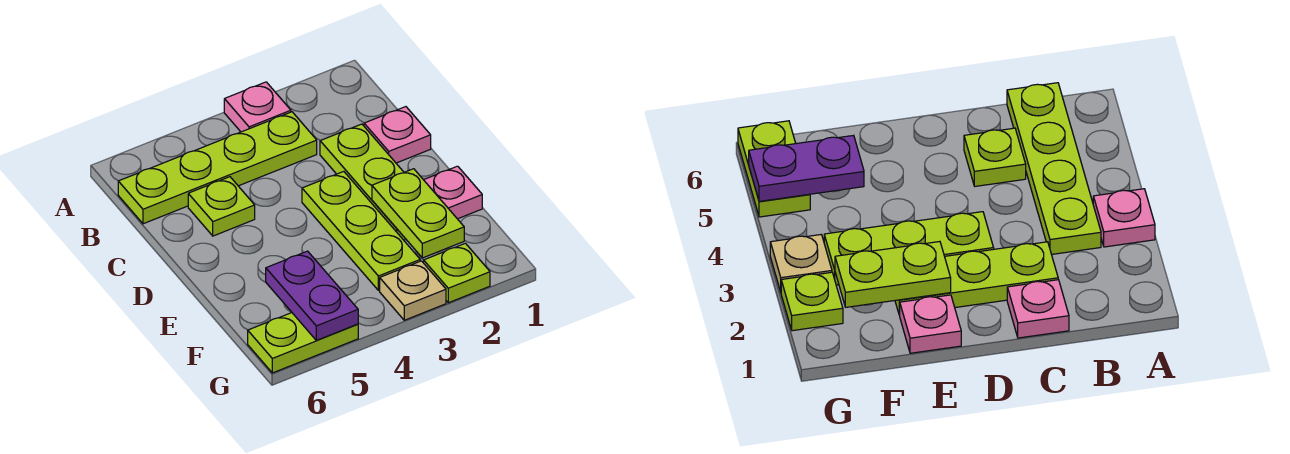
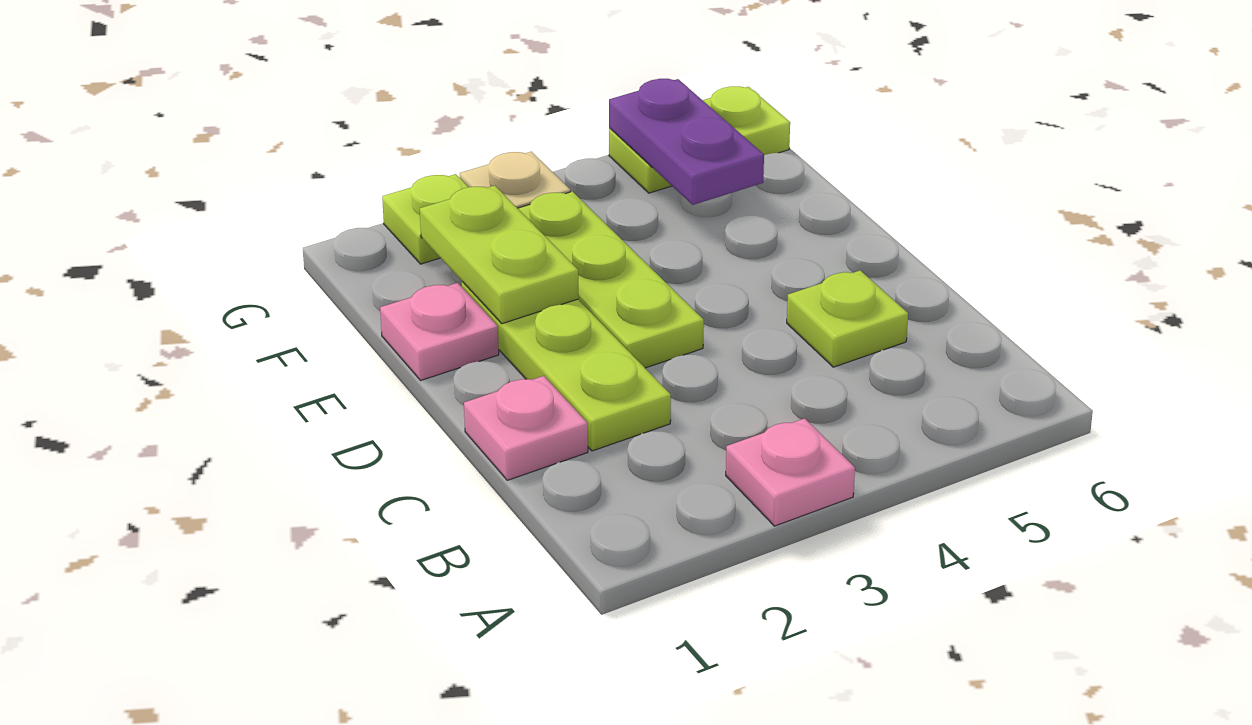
lime 1x4 plate [118,112,317,224] -> none

